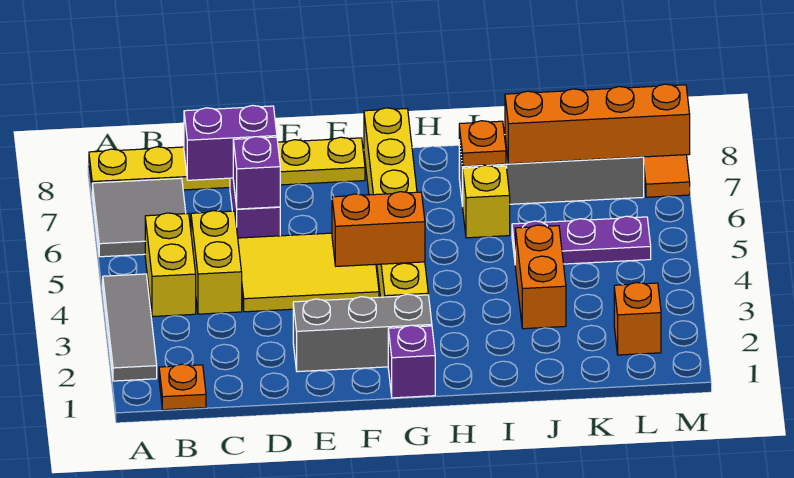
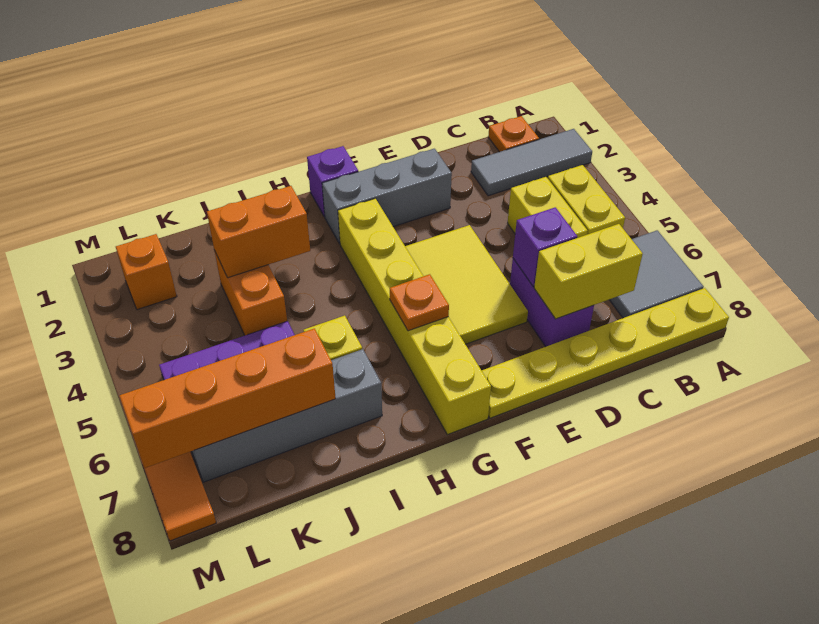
grey 1x3 tile [103,274,157,381] -> grey 1x3 tile turned to [471,129,592,196]
purple 1x2 brick [184,106,277,180] -> yellow 1x2 brick [534,224,643,319]
yellow 2x3 tile [238,233,379,312] -> yellow 2x3 tile turned to [405,225,528,344]
orange 1x2 brick [332,192,425,266] -> orange 1x2 brick moved to [207,186,310,278]
orange 1x1 plate [459,121,506,166] -> orange 1x1 plate moved to [390,274,449,331]

